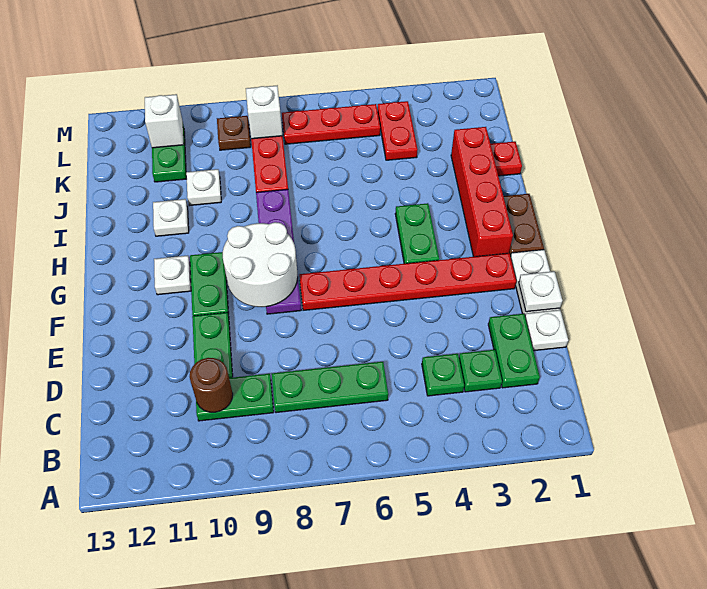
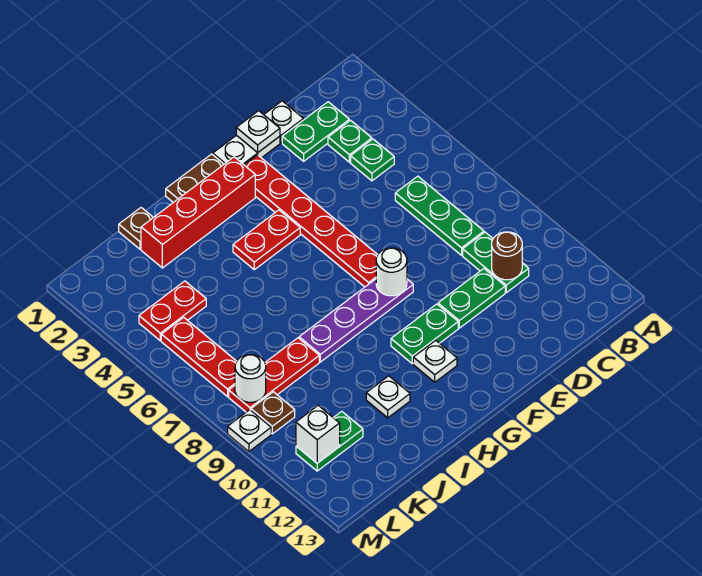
white 2x2 round brick [223,222,298,307] -> white 1x1 round brick [376,248,407,296]
green 1x2 plate [395,203,439,264] -> red 1x2 plate [233,210,300,270]
red 1x1 plate [491,141,522,176] -> brown 1x1 plate [119,208,153,249]
white 1x1 plate [186,169,221,206] -> white 1x1 plate moved to [228,410,271,452]
white 1x1 brick [246,86,282,139] -> white 1x1 round brick [235,355,266,402]

